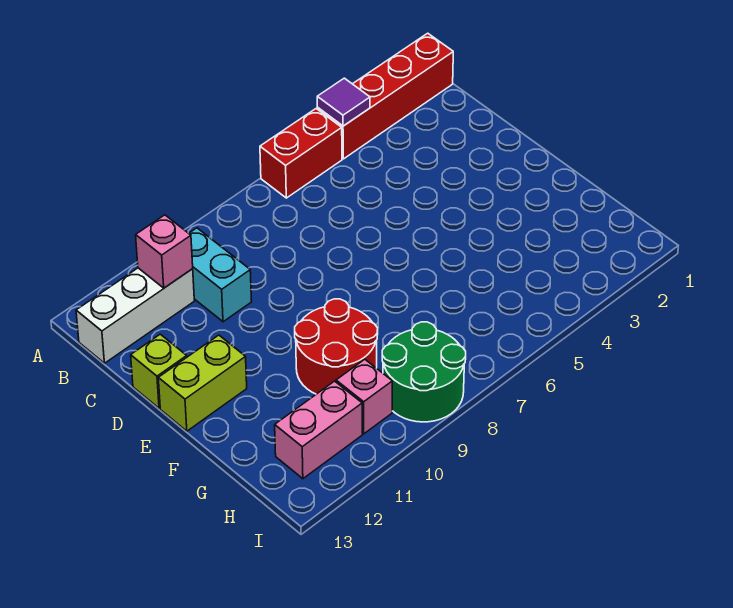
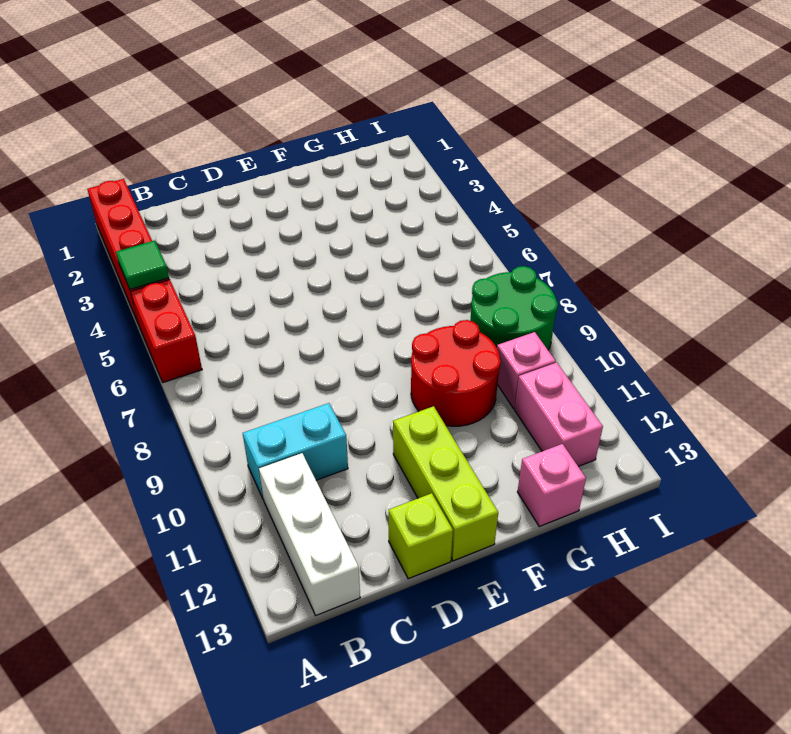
purple 1x1 tile [317,78,370,126] -> green 1x1 tile [116,240,169,290]
pink 1x1 brick [136,215,193,288] -> pink 1x1 brick moved to [518,444,586,526]
lime 1x2 brick [158,335,247,431] -> lime 1x3 brick [393,406,498,561]

